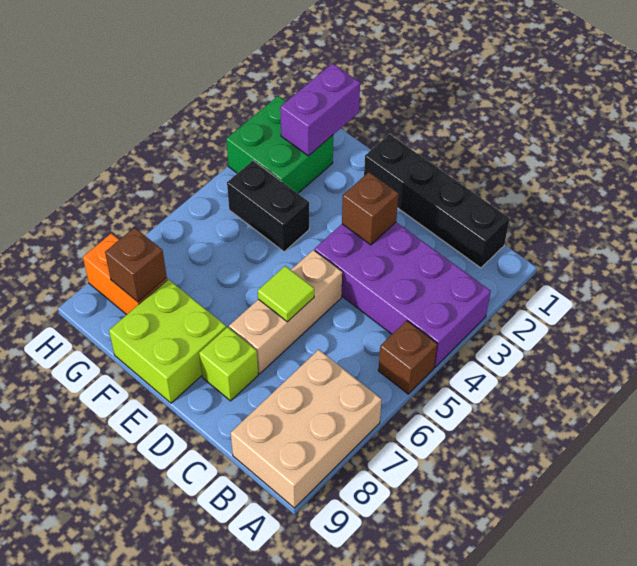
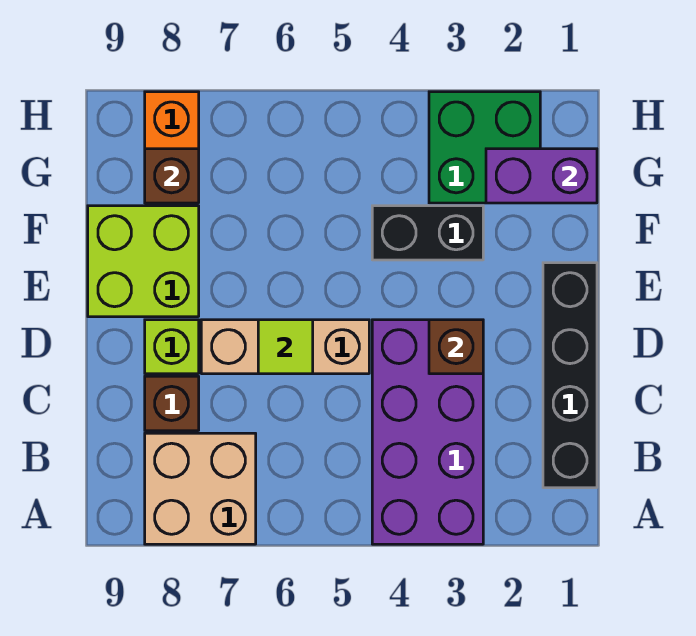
brown 1x1 brick [378,320,437,394] -> brown 1x1 brick moved to [145,376,199,431]
tan 2x3 brick [231,349,382,508] -> tan 2x2 brick [145,433,256,544]
black 1x2 brick [227,161,309,252] -> black 1x2 brick turned to [372,206,483,260]

